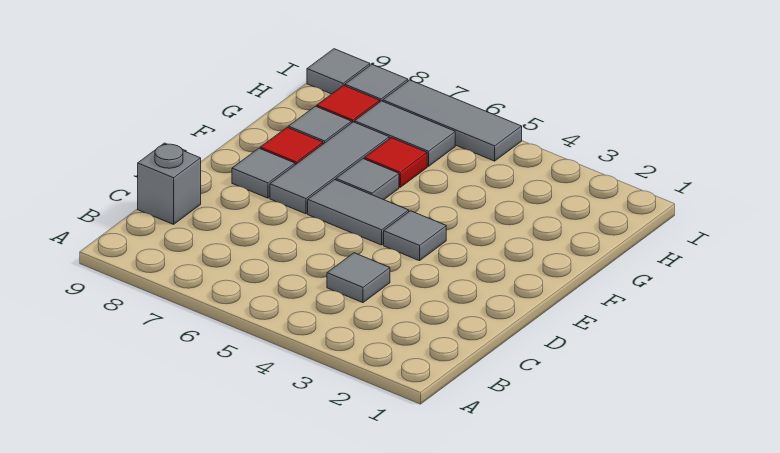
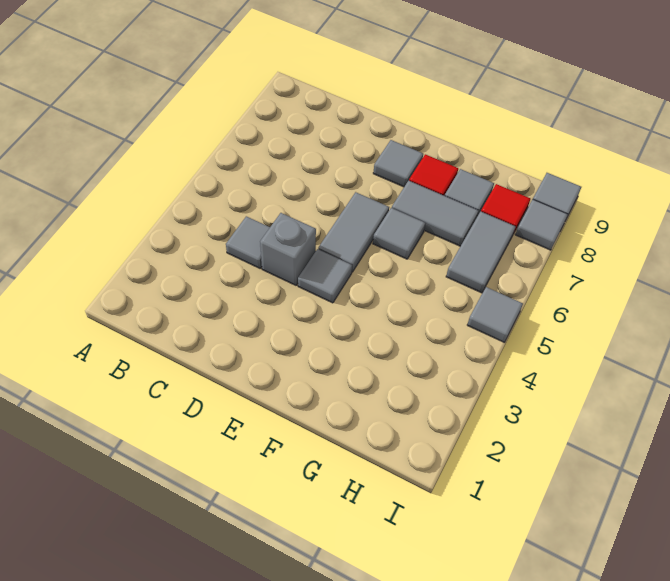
grey 1x1 brick [138,143,201,224] -> grey 1x1 brick moved to [260,213,316,285]
grey 1x3 tile [270,122,389,214] -> grey 1x2 tile [392,181,478,246]
red 1x1 tile [364,138,427,187] -> none
grey 1x3 tile [383,80,522,161] -> grey 1x1 tile [467,287,523,342]

